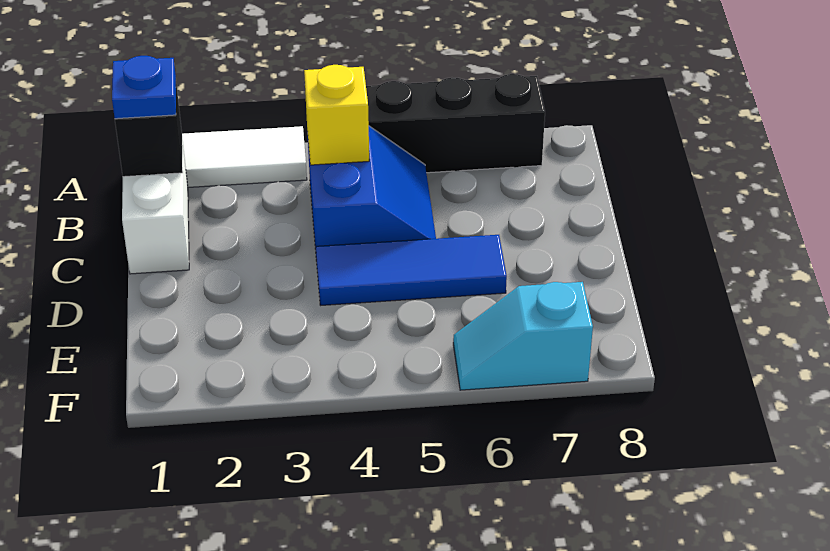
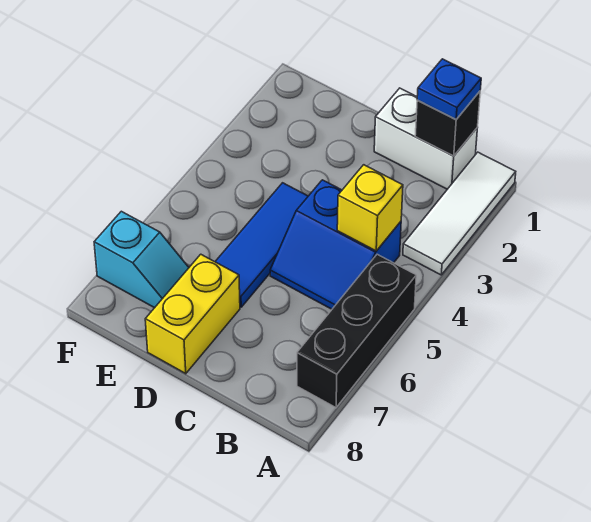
none -> yellow 1x2 brick [145,254,240,374]
cyan 1x2 slope [453,282,593,390] -> cyan 1x2 slope turned to [94,211,189,308]

